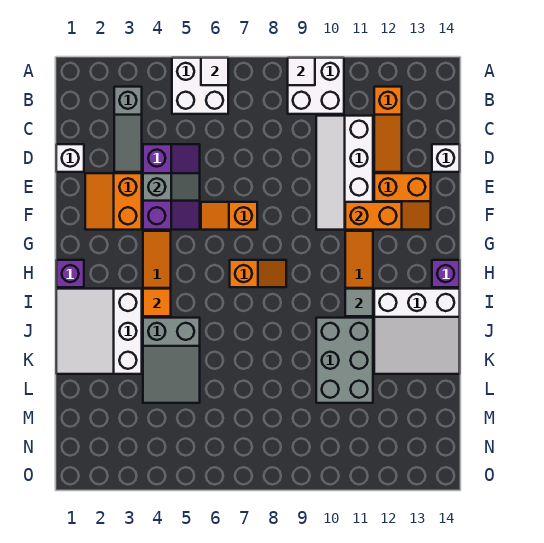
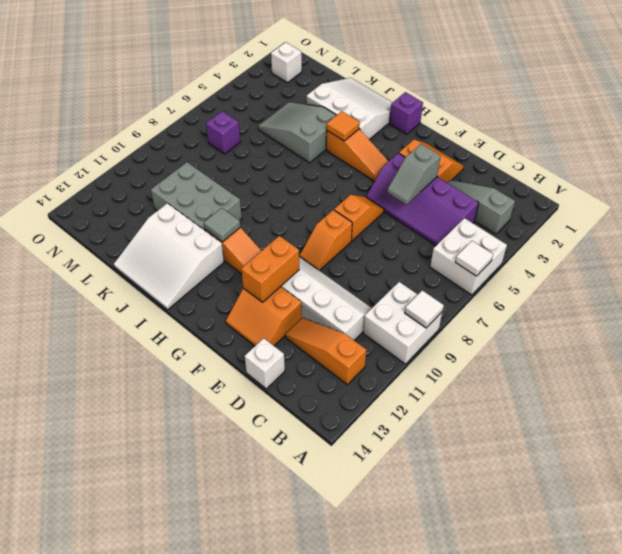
white 1x1 brick [56,144,84,172] -> white 1x1 brick moved to [271,42,302,83]
purple 2x3 slope [143,144,200,230] -> purple 2x4 slope [366,153,479,245]
orange 2x2 slope [374,173,431,230] -> orange 2x2 slope turned to [226,287,302,346]
orange 1x2 slope [230,260,286,287] -> orange 1x2 slope moved to [300,210,352,271]
purple 1x1 brick [432,260,460,287] -> purple 1x1 brick moved to [206,111,240,154]
white 3x3 slope [374,289,460,374] -> white 3x3 slope turned to [114,203,224,310]

